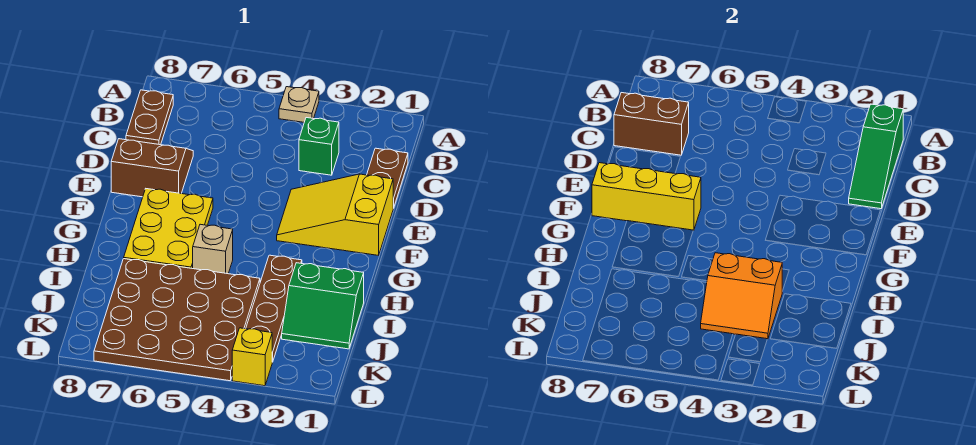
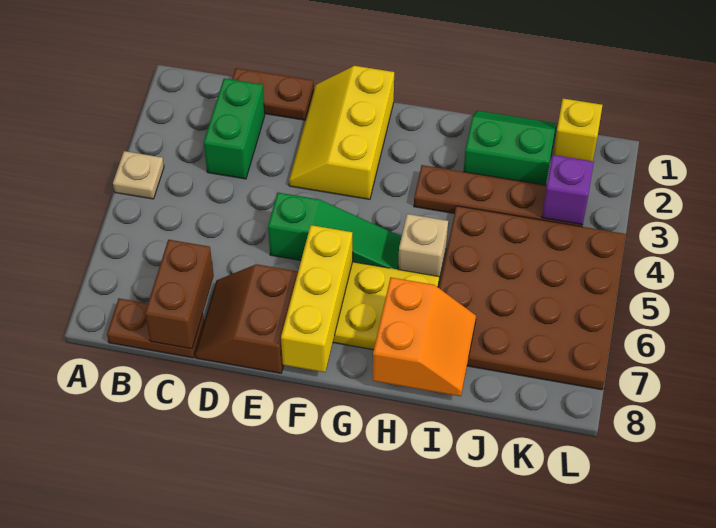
green 1x3 slope [849,104,903,209] -> green 1x3 slope moved to [268,193,402,269]
green 1x1 brick [299,118,339,175] -> green 1x2 brick [204,78,265,179]
yellow 2x3 slope [277,174,393,255] -> yellow 2x3 slope turned to [289,66,394,199]
green 2x2 slope [282,263,364,349] -> green 2x2 slope turned to [464,111,557,185]
orange 2x2 slope [701,253,782,339] -> orange 2x2 slope moved to [373,277,476,396]
none -> purple 1x1 brick [542,155,594,225]
yellow 1x1 brick [232,328,272,386] -> yellow 1x1 brick moved to [553,99,602,161]

